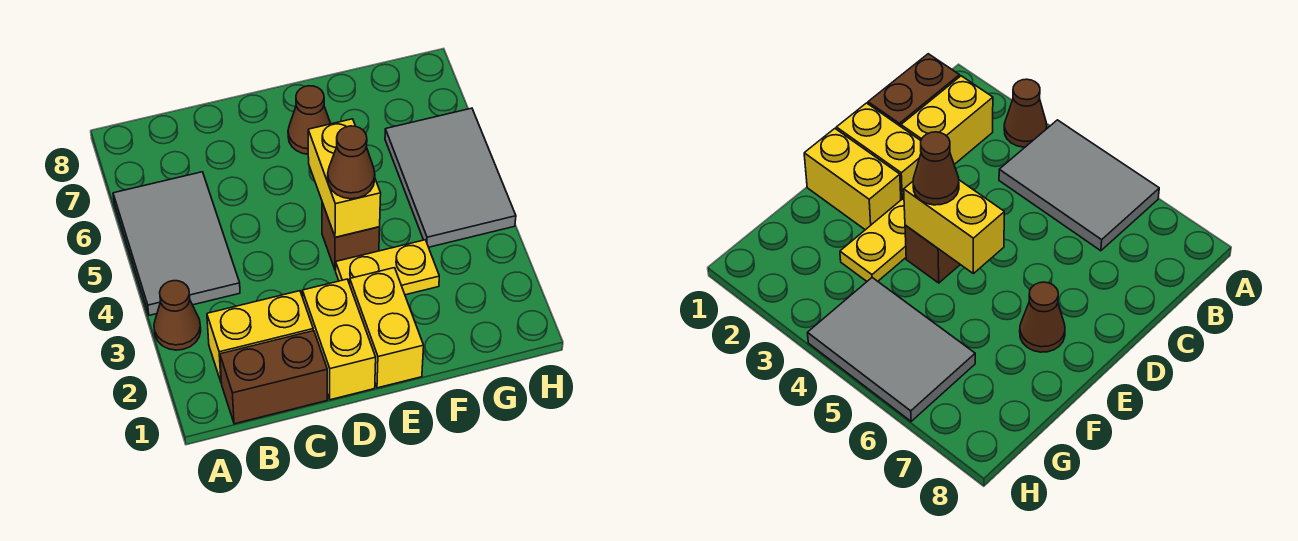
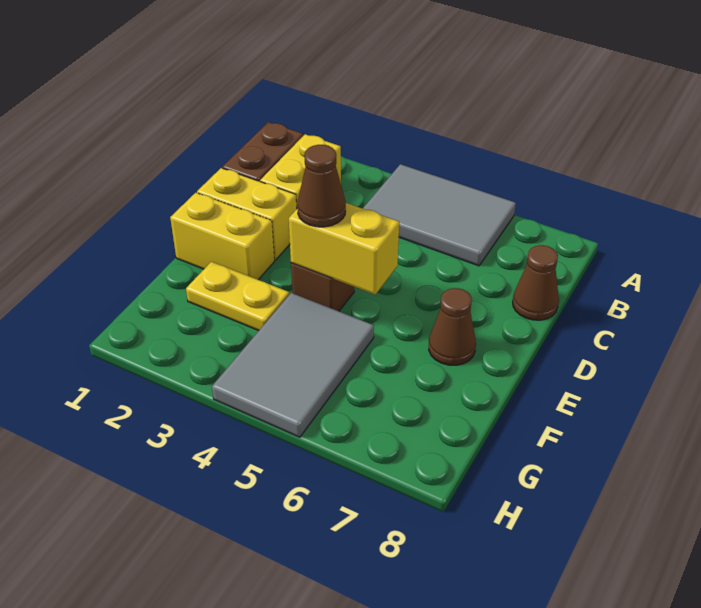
brown 1x1 cone [154,281,201,350] -> brown 1x1 cone moved to [513,245,559,320]
yellow 1x2 plate [336,240,439,295] -> yellow 1x2 plate turned to [186,262,289,331]
grey 2x3 tile [385,108,516,247] -> grey 2x3 tile turned to [212,293,374,437]

